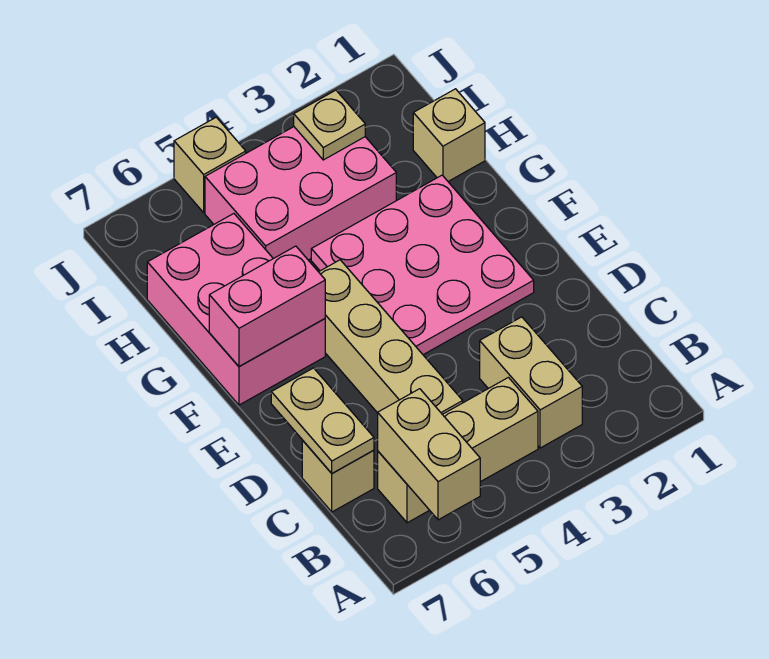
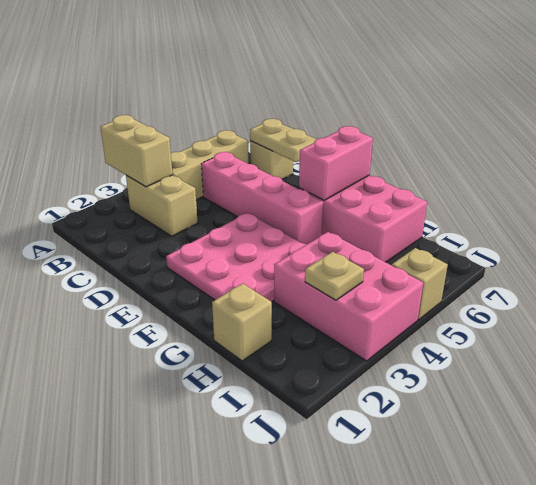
tan 1x2 brick [378,389,480,520] -> tan 1x2 brick moved to [100,115,173,187]
tan 1x4 brick [319,260,463,414] -> pink 1x4 brick [201,152,323,245]
pink 2x3 brick [205,127,396,260] -> pink 2x3 brick turned to [274,232,423,361]

